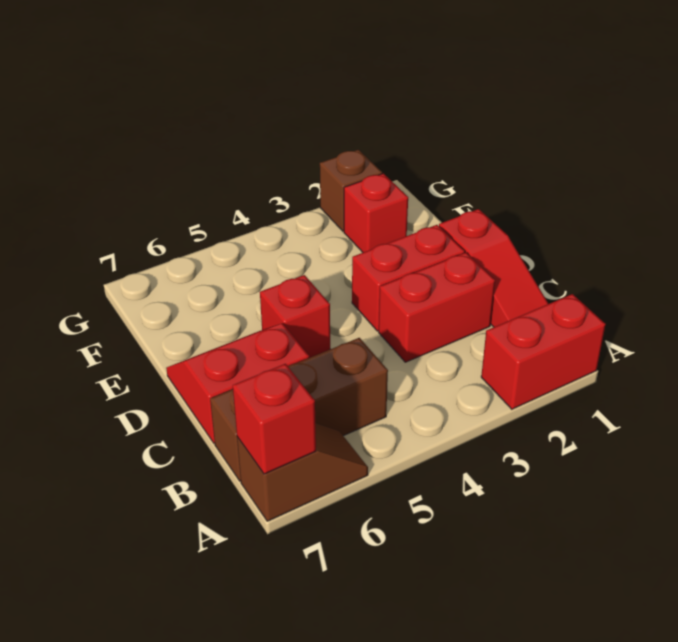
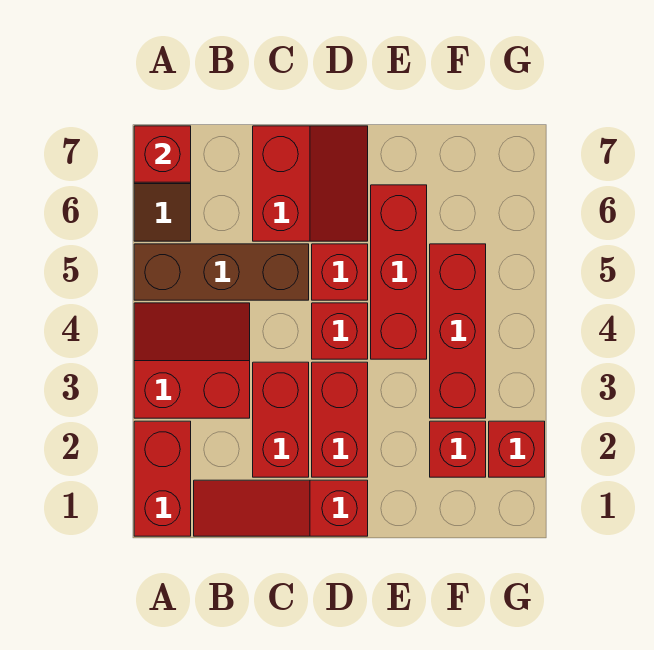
none -> red 2x2 slope [134,303,250,418]
brown 1x3 brick [210,338,388,481] -> brown 1x3 brick turned to [134,244,309,300]
none -> red 1x1 brick [312,303,368,359]
none -> red 1x3 brick [371,185,427,359]
none -> red 1x3 brick [430,244,486,418]
brown 1x1 brick [320,150,382,231] -> red 1x1 brick [489,421,545,477]

